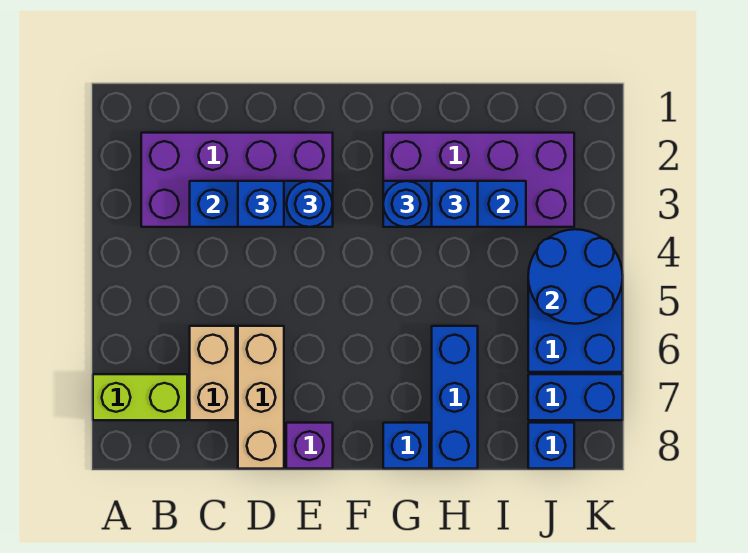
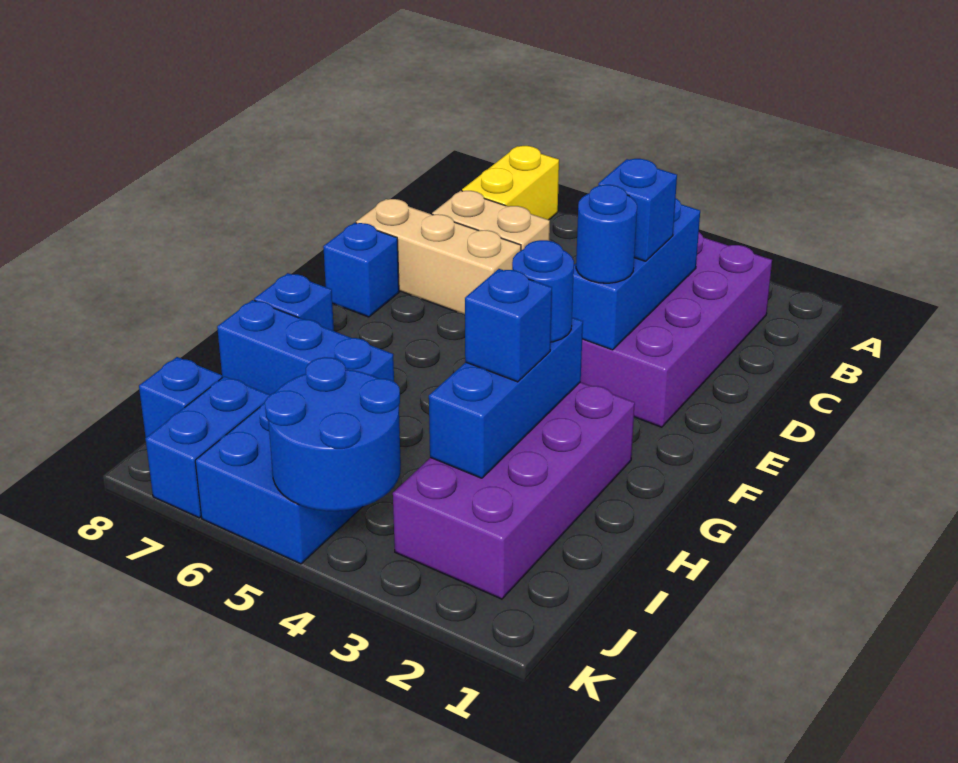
lime 1x2 brick [93,374,187,420] -> yellow 1x2 brick [462,146,559,220]
purple 1x1 brick [286,423,333,469] -> blue 1x1 brick [323,223,399,317]

